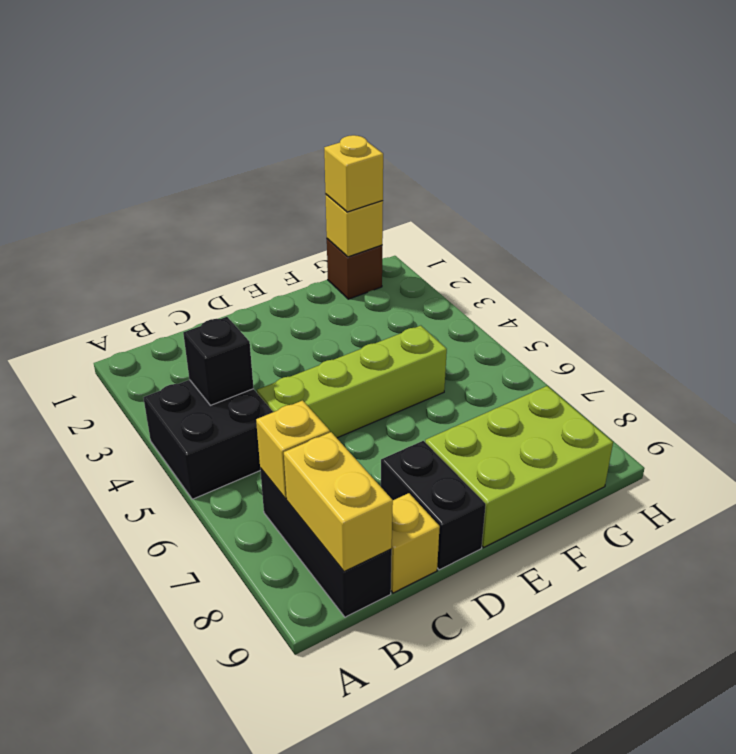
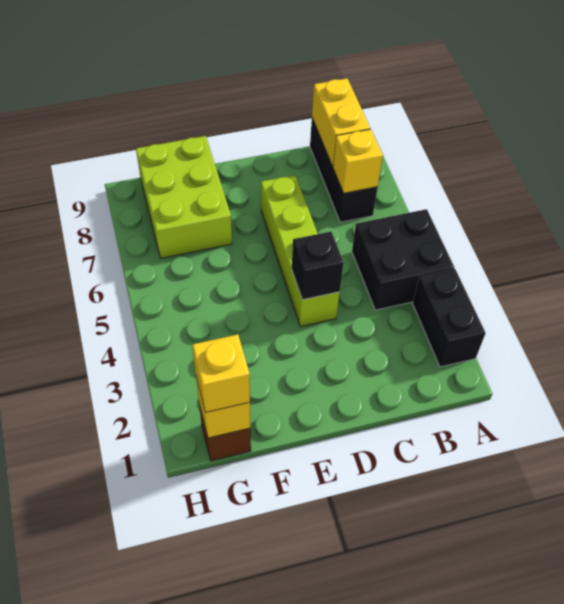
black 1x1 brick [183,317,254,405] -> black 1x1 brick moved to [292,232,344,300]
lime 1x4 brick [257,326,447,438] -> lime 1x4 brick turned to [261,175,340,327]
yellow 1x1 brick [391,493,440,593] -> none
black 1x2 brick [381,441,486,570] -> black 1x2 brick moved to [413,269,486,367]
lime 2x3 brick [425,386,613,547] -> lime 2x3 brick turned to [136,136,232,258]

